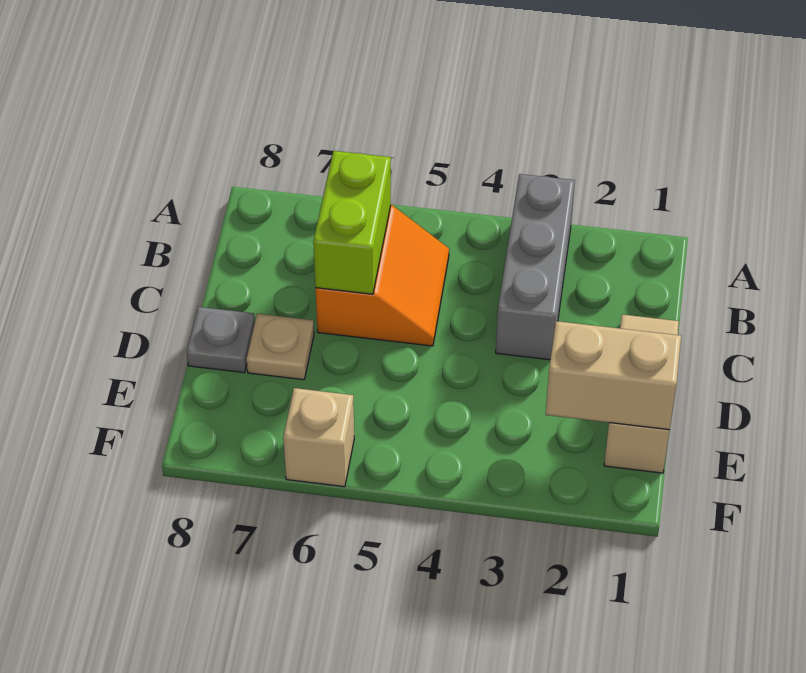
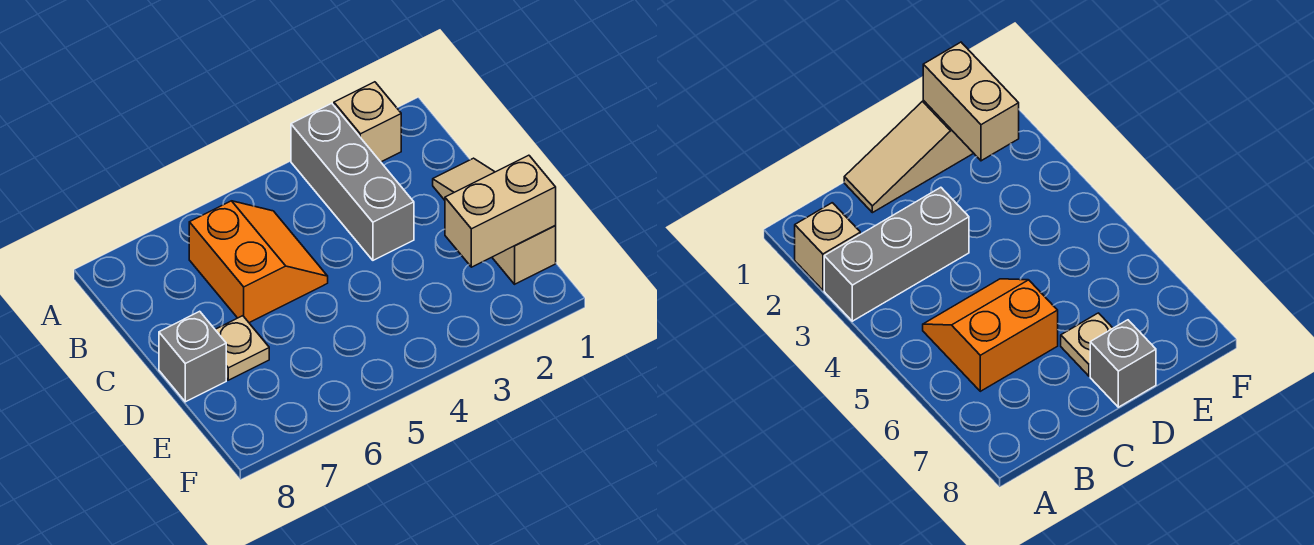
lime 1x2 brick [313,151,391,294] -> none
grey 1x1 plate [187,307,255,373] -> grey 1x1 brick [159,311,226,402]
tan 1x1 brick [283,388,354,487] -> tan 1x1 brick moved to [334,82,401,162]

